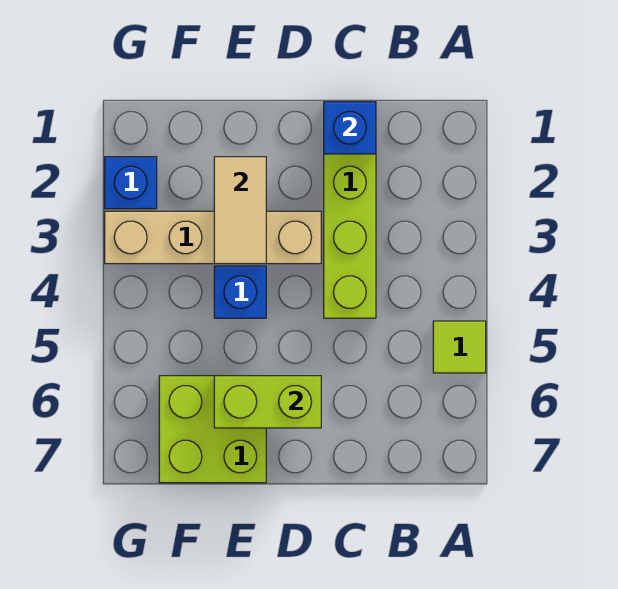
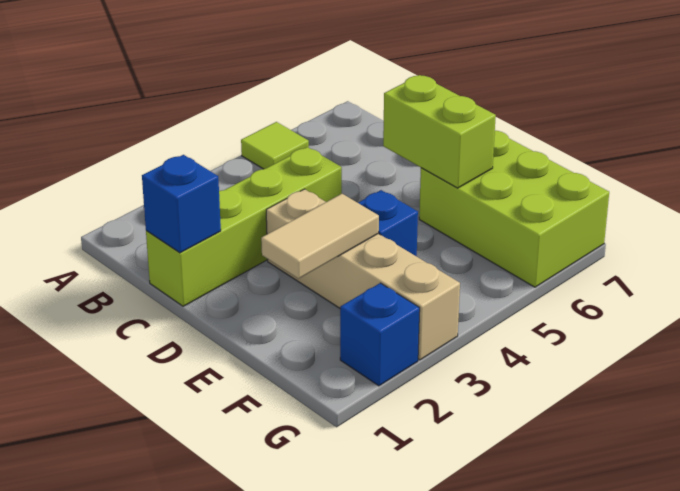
lime 2x2 brick [159,376,266,483] -> lime 2x3 brick [419,130,609,287]

